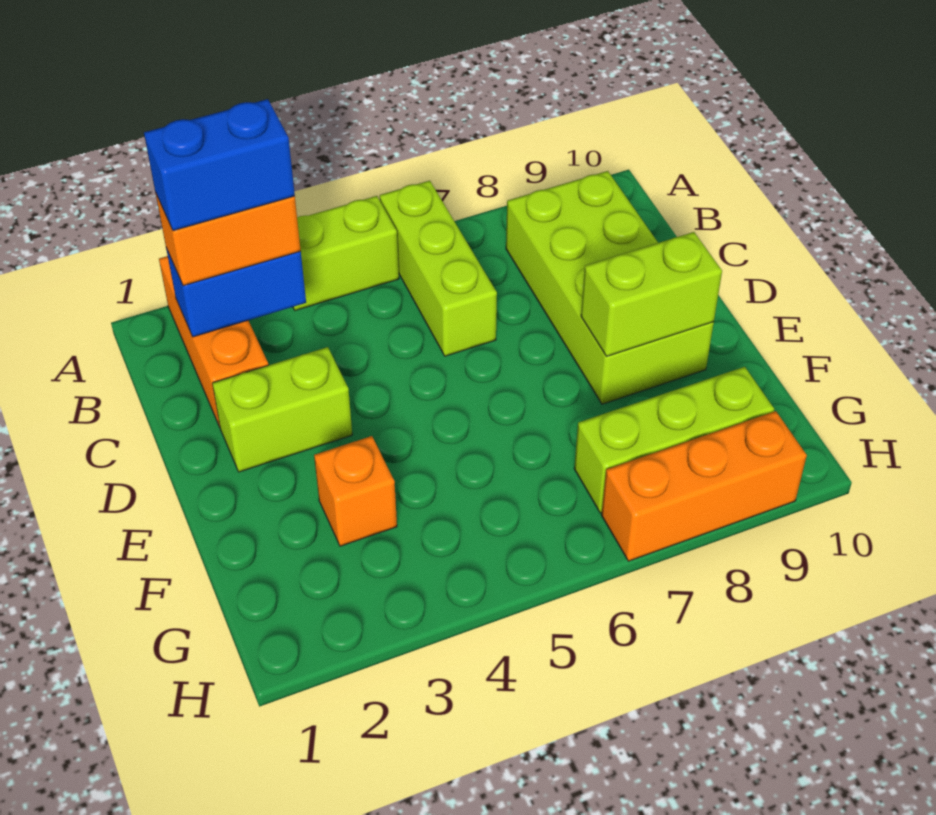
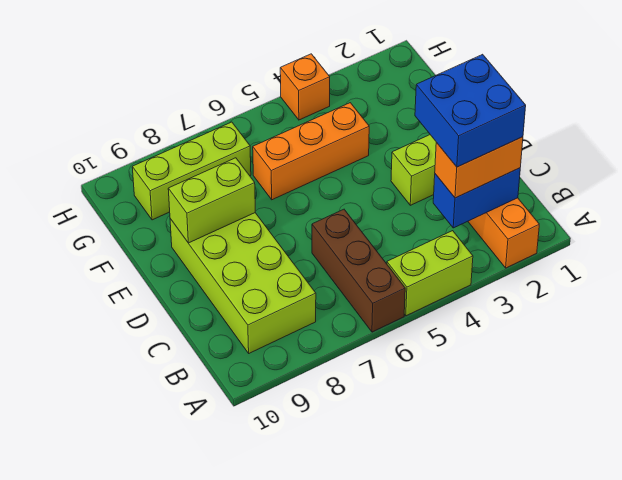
lime 1x3 brick [380,181,497,356] -> brown 1x3 brick [312,209,405,332]
blue 1x2 brick [144,99,295,231] -> blue 2x2 brick [415,54,526,167]
orange 1x1 brick [314,436,397,546] -> orange 1x1 brick moved to [280,54,330,120]
orange 1x3 brick [602,411,807,561] -> orange 1x3 brick moved to [253,103,369,200]

